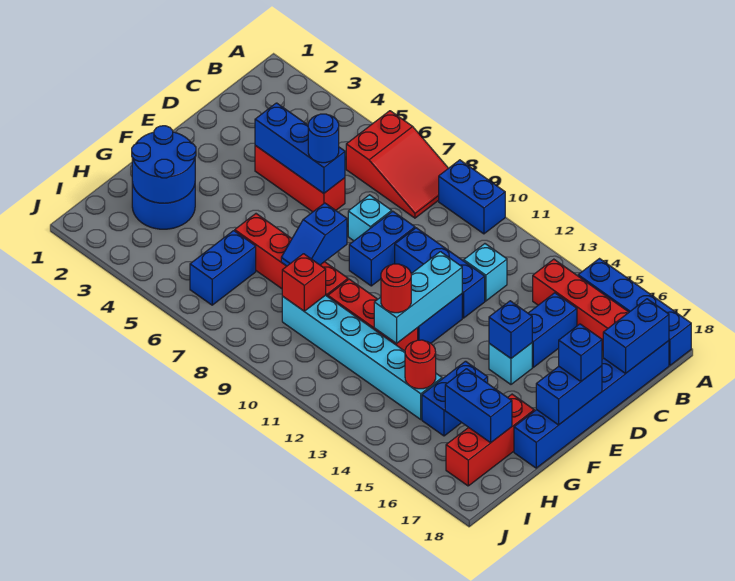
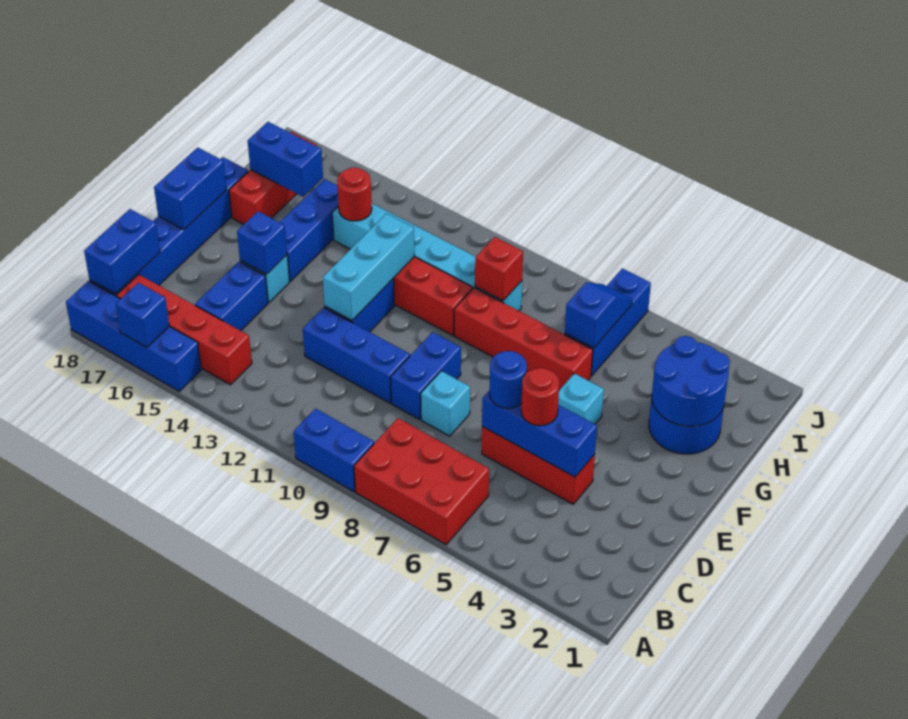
red 2x3 slope [346,111,448,218] -> red 2x3 brick [354,418,489,545]
cyan 1x1 brick [464,244,507,301] -> cyan 1x1 brick moved to [558,373,604,424]
blue 1x1 brick [559,324,602,381] -> blue 1x1 brick moved to [116,283,169,347]
blue 1x2 slope [281,203,347,266] -> blue 1x2 slope moved to [565,282,632,348]
red 1x1 round brick [381,264,411,313] -> red 1x1 round brick moved to [521,368,559,426]
blue 1x2 brick [422,361,488,436] -> blue 1x3 brick [280,179,339,281]
blue 1x2 brick [190,231,256,305] -> blue 1x3 brick [565,268,651,376]

